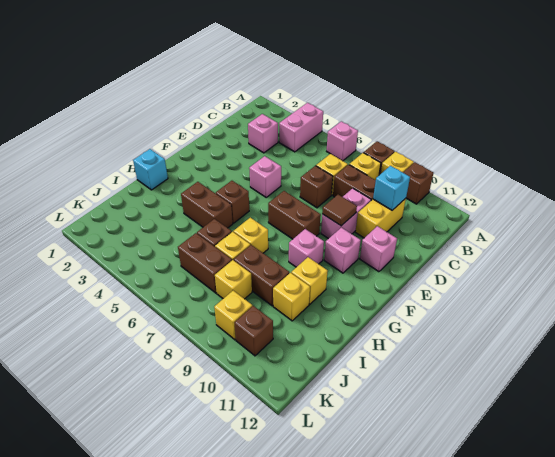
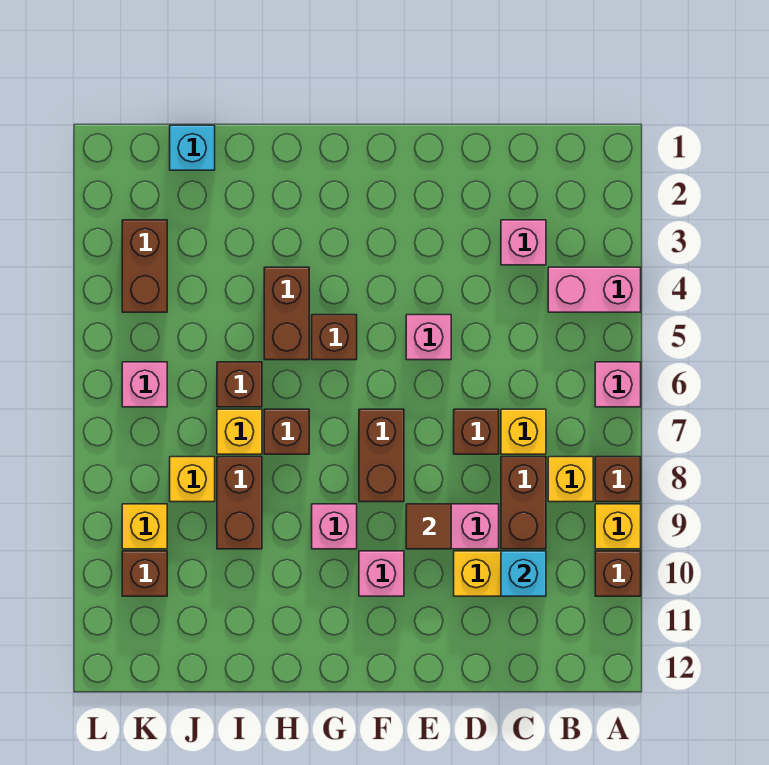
pink 1x1 brick [360,226,397,272] -> pink 1x1 brick moved to [122,362,167,407]
cyan 1x1 brick [133,149,168,190] -> cyan 1x1 brick moved to [170,125,215,170]
yellow 1x1 brick [233,218,268,253] -> brown 1x1 brick [264,409,309,454]
yellow 1x1 brick [291,257,328,304] -> none
yellow 1x1 brick [273,273,310,321] -> none
brown 1x2 brick [178,233,232,293] -> brown 1x2 brick moved to [122,220,167,312]

